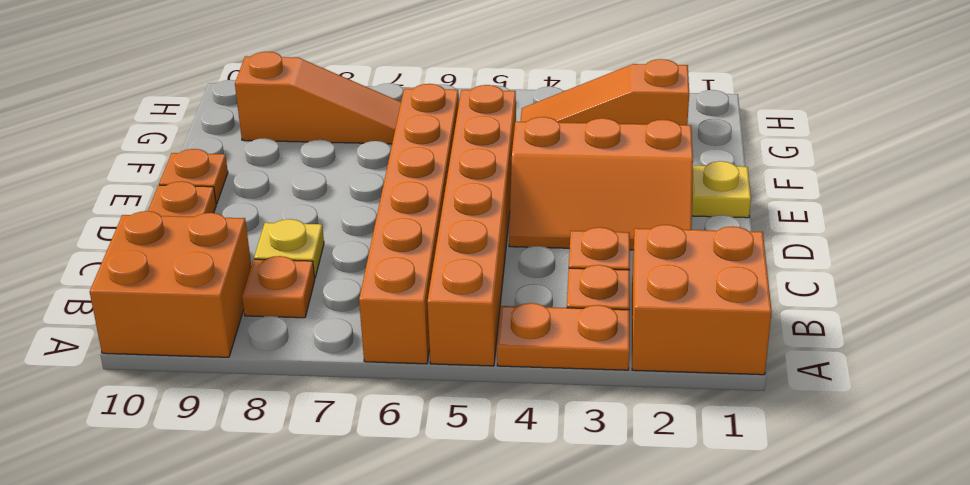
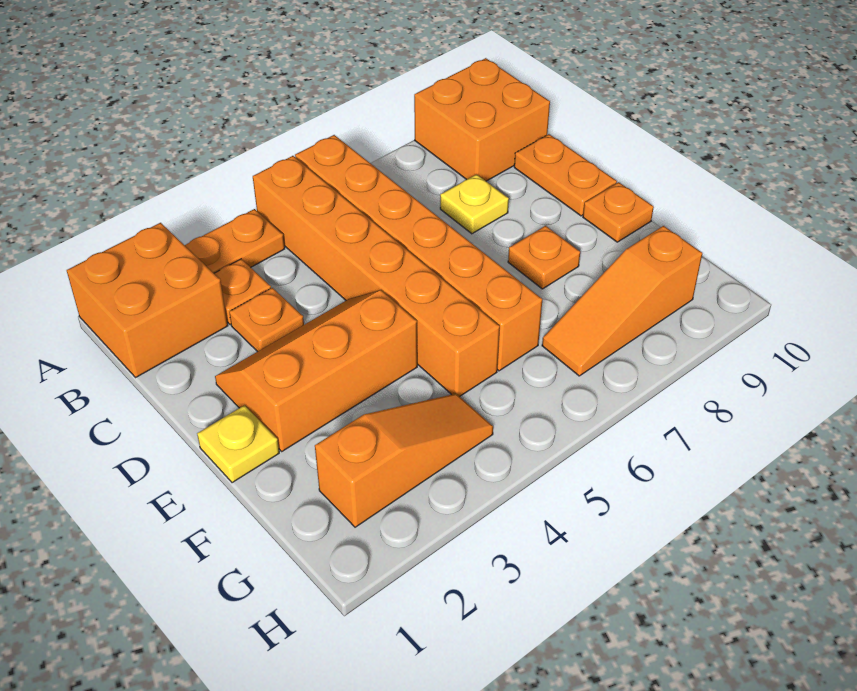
orange 1x1 plate [242,256,315,318] -> orange 1x1 plate moved to [508,226,580,289]

